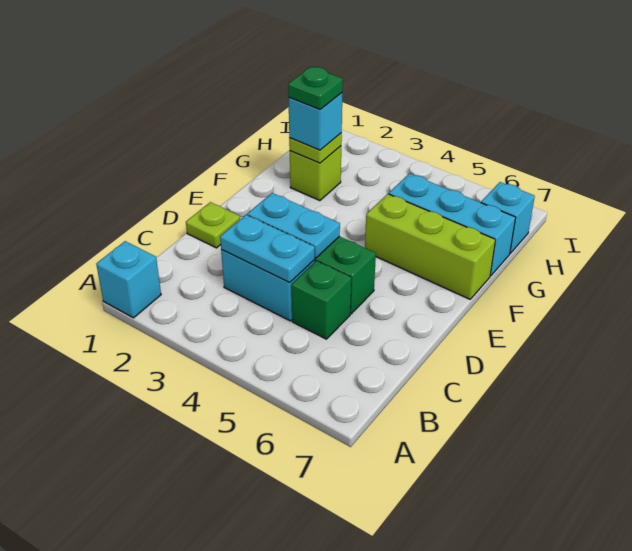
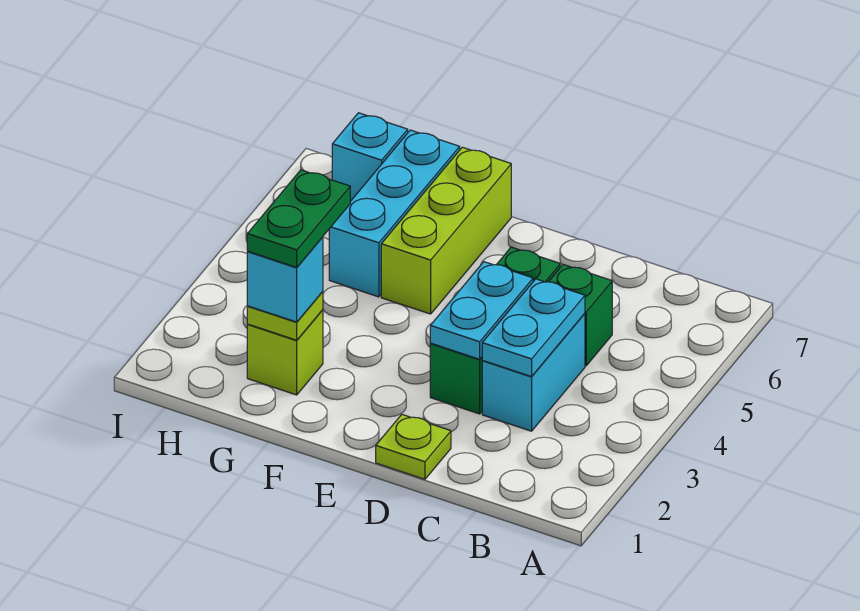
cyan 1x1 brick [96,241,161,318] -> none
green 1x1 plate [288,67,343,110] -> green 1x2 plate [247,170,350,267]

